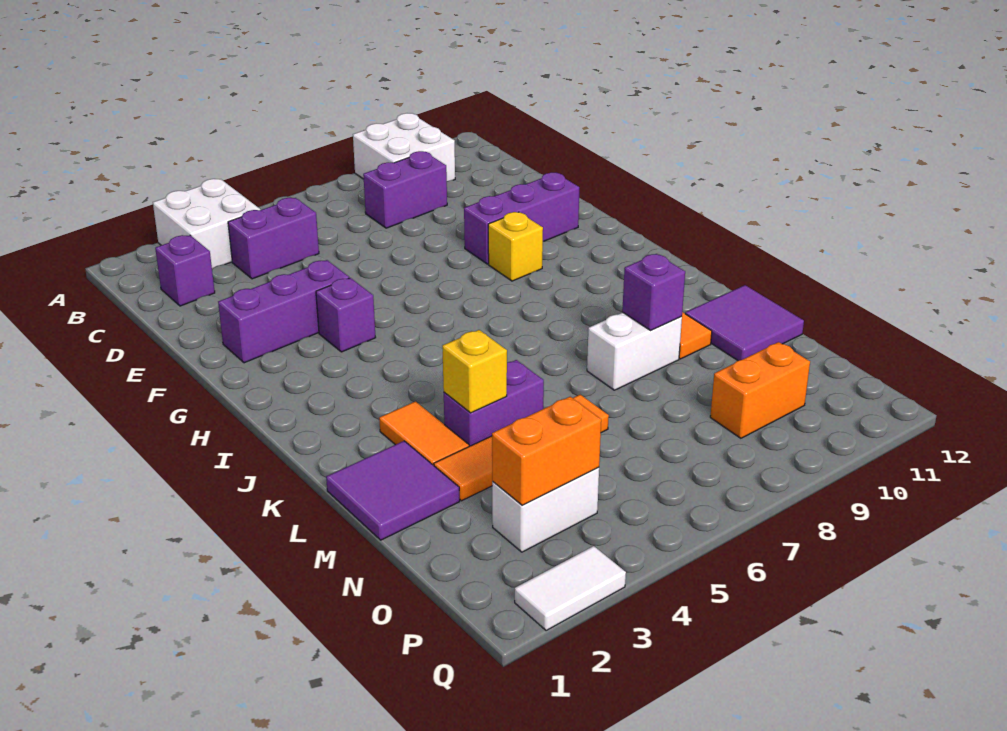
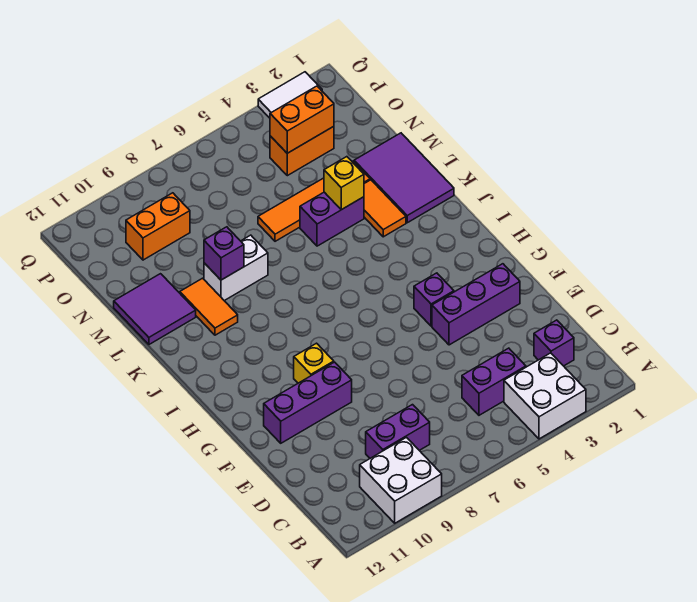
purple 2x2 tile [326,441,460,540] -> purple 2x3 tile [354,133,454,223]
white 1x2 brick [492,468,599,552] -> orange 1x2 brick [270,126,334,176]

